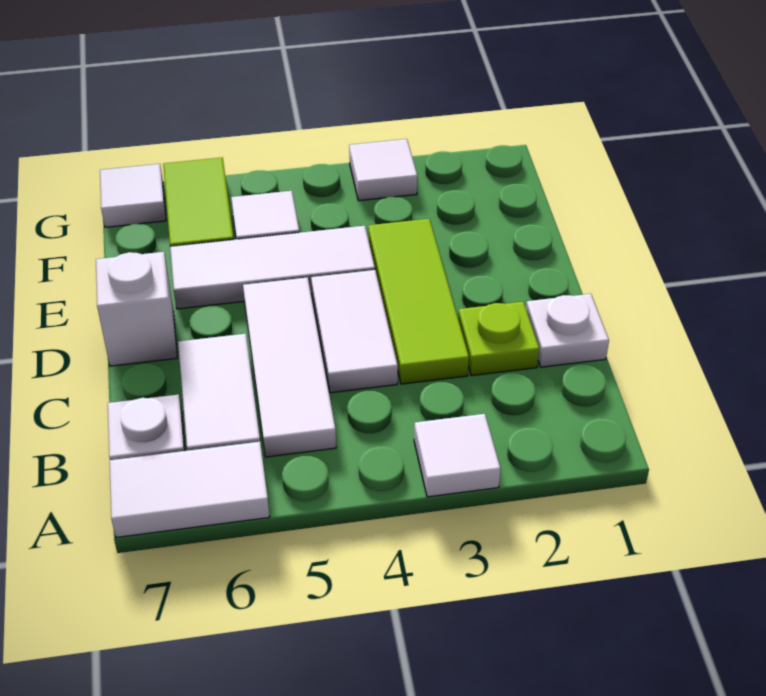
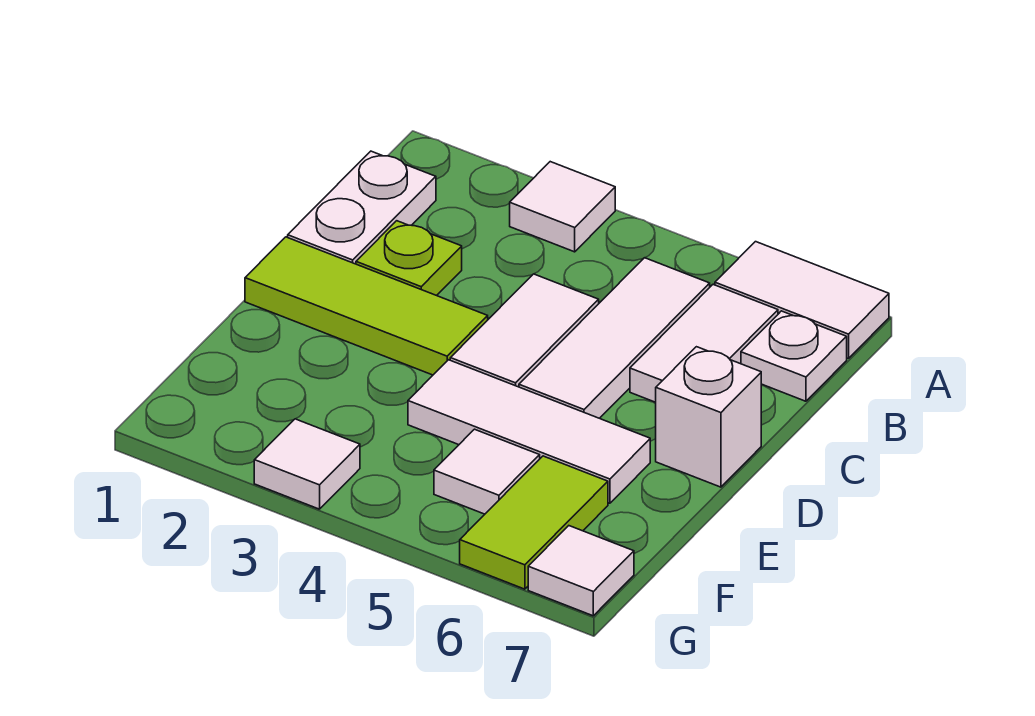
white 1x1 plate [526,294,609,367] -> white 1x2 plate [288,151,436,264]
lime 1x3 tile [368,219,469,384] -> lime 1x3 tile turned to [245,237,488,375]

